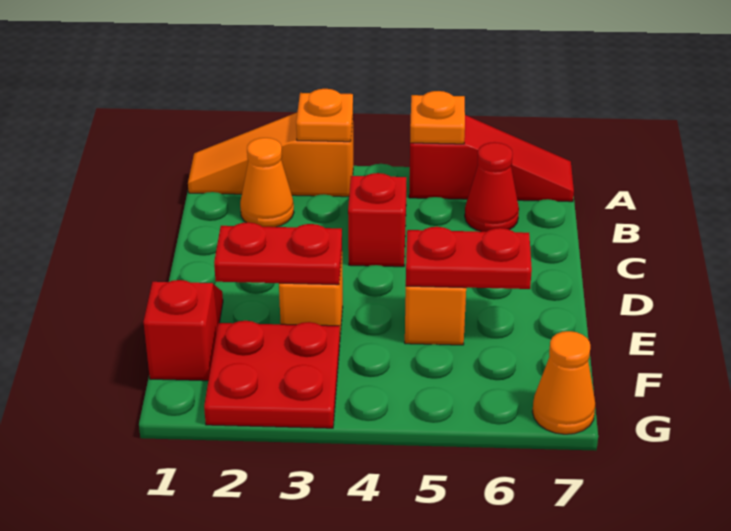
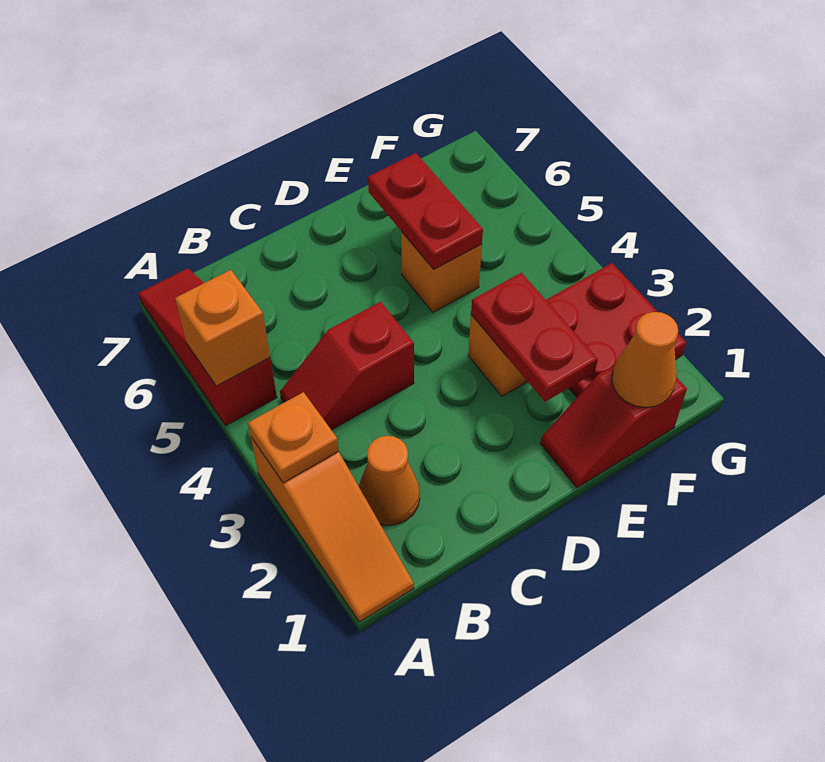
orange 1x1 plate [410,91,465,144] -> orange 1x1 brick [175,270,270,386]
red 1x1 cone [465,142,519,232] -> none
orange 1x1 cone [532,331,595,434] -> orange 1x1 cone moved to [612,312,678,407]

